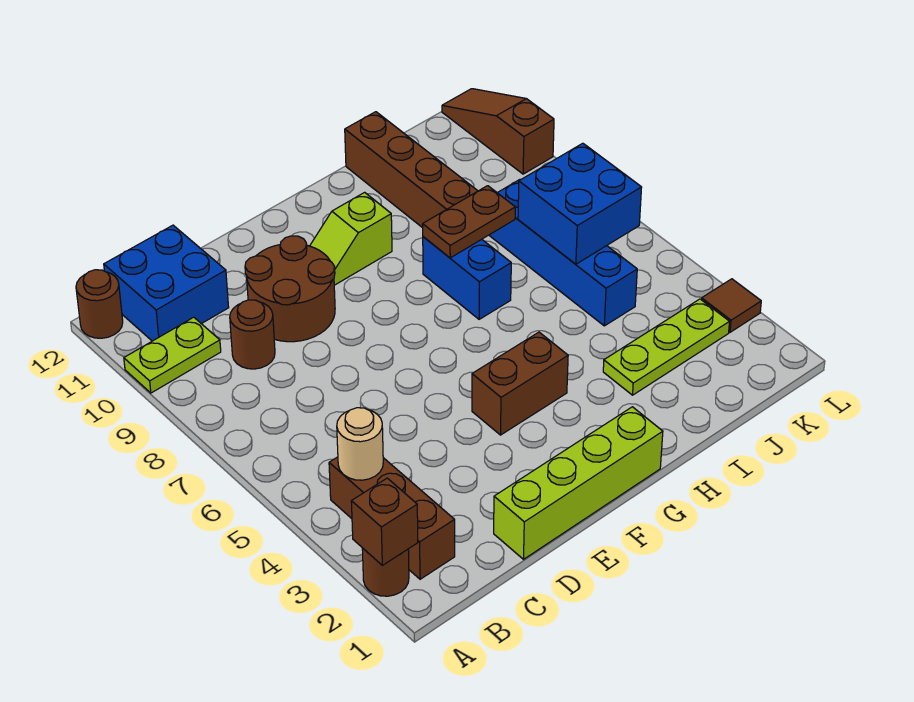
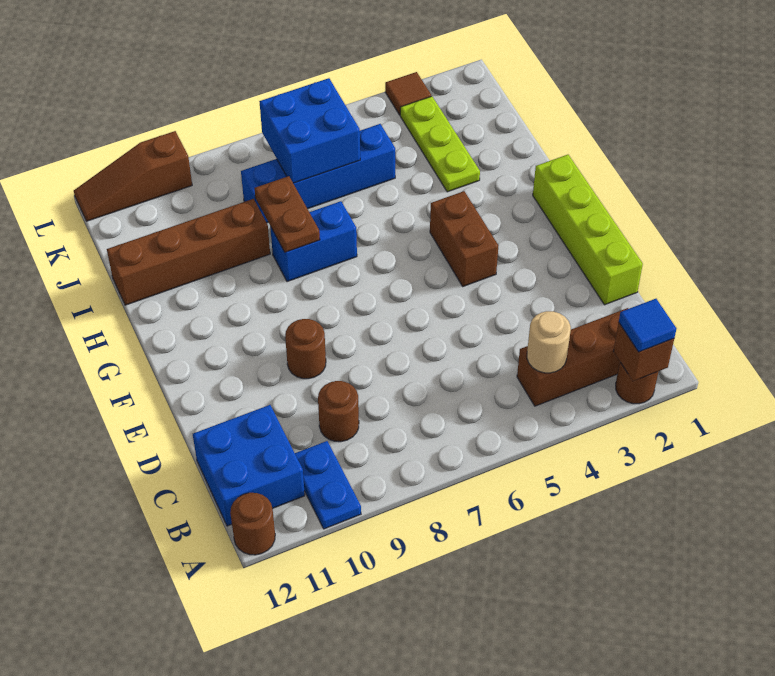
none -> blue 1x1 tile [619,299,676,352]
lime 1x2 plate [124,317,221,393] -> blue 1x2 plate [295,441,361,529]
brown 2x2 round brick [245,236,335,342] -> brown 1x1 round brick [285,319,326,379]
lime 1x2 slope [310,192,392,285] -> none

